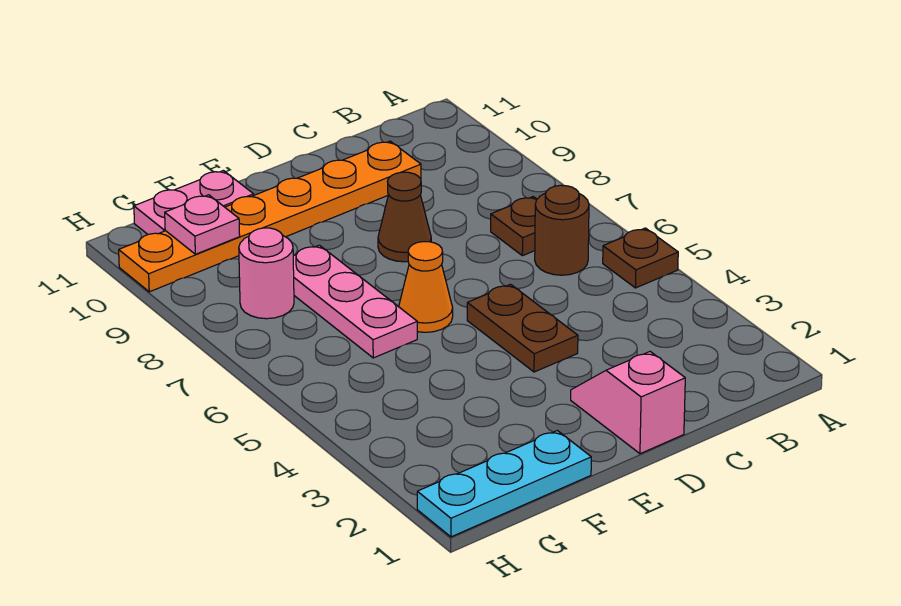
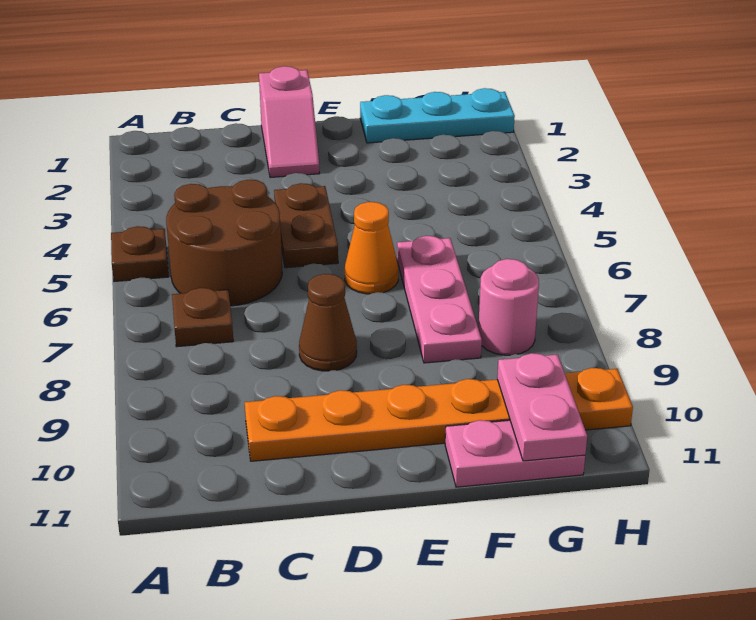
brown 1x1 round brick [535,185,589,275] -> brown 2x2 round brick [166,180,282,306]
pink 1x1 plate [165,195,240,254] -> pink 1x2 plate [497,353,587,461]

